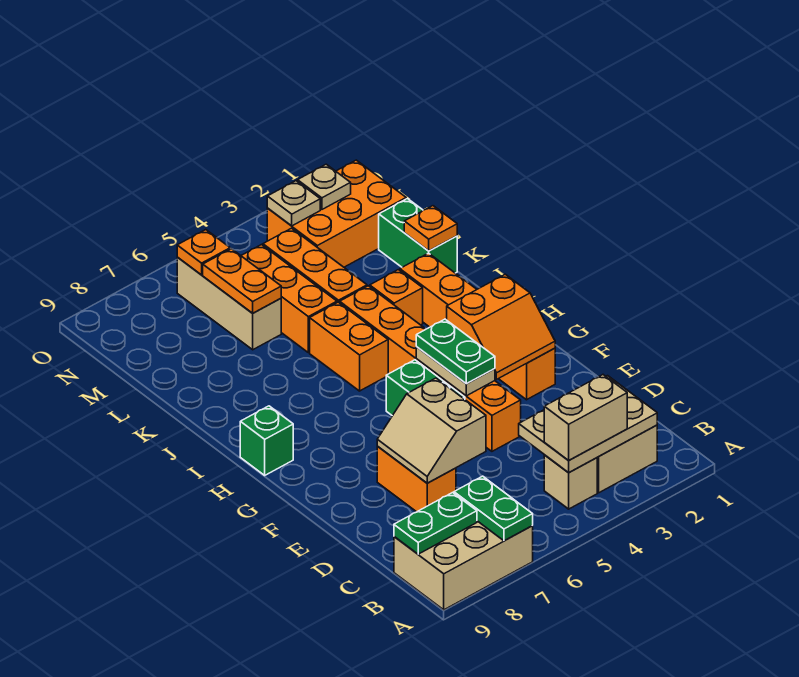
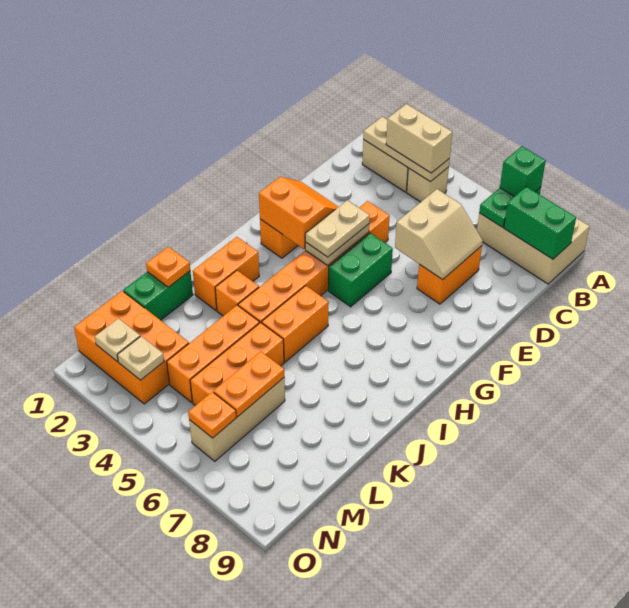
tan 2x3 plate [519,376,657,473] -> tan 1x3 plate [363,117,450,181]
green 1x2 plate [394,493,477,554] -> green 1x2 brick [504,187,576,259]
green 1x2 plate [416,319,495,384] -> tan 1x2 plate [305,200,370,257]
green 1x1 brick [240,406,293,475] -> green 1x1 brick moved to [500,146,546,197]

